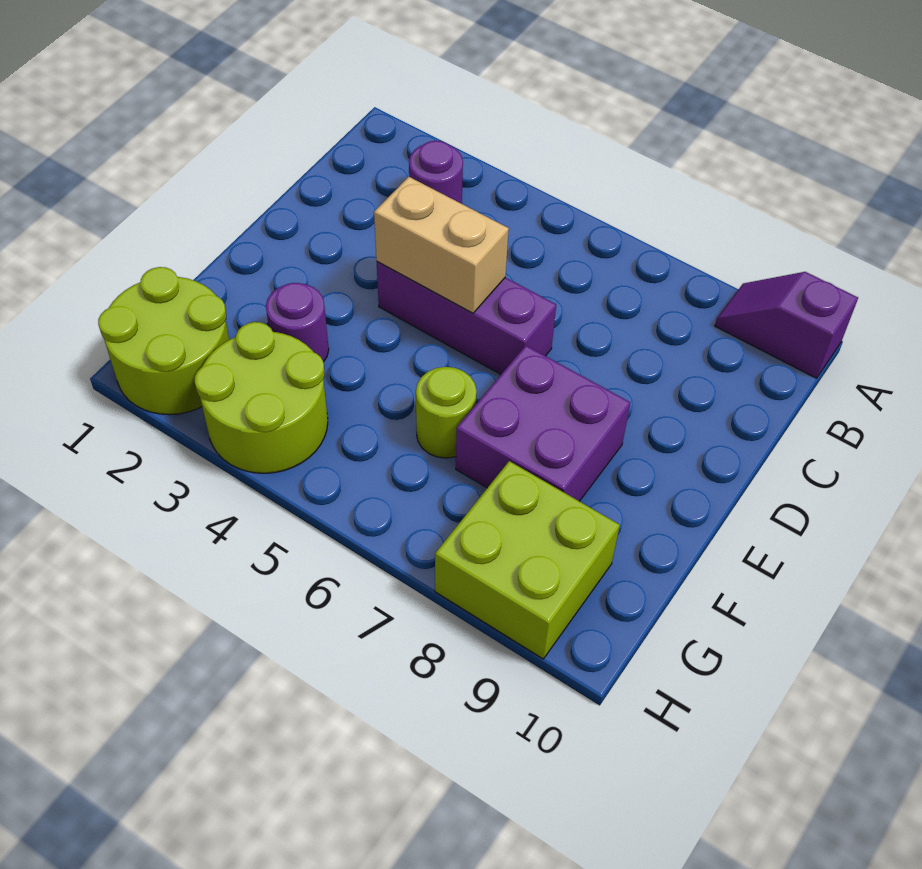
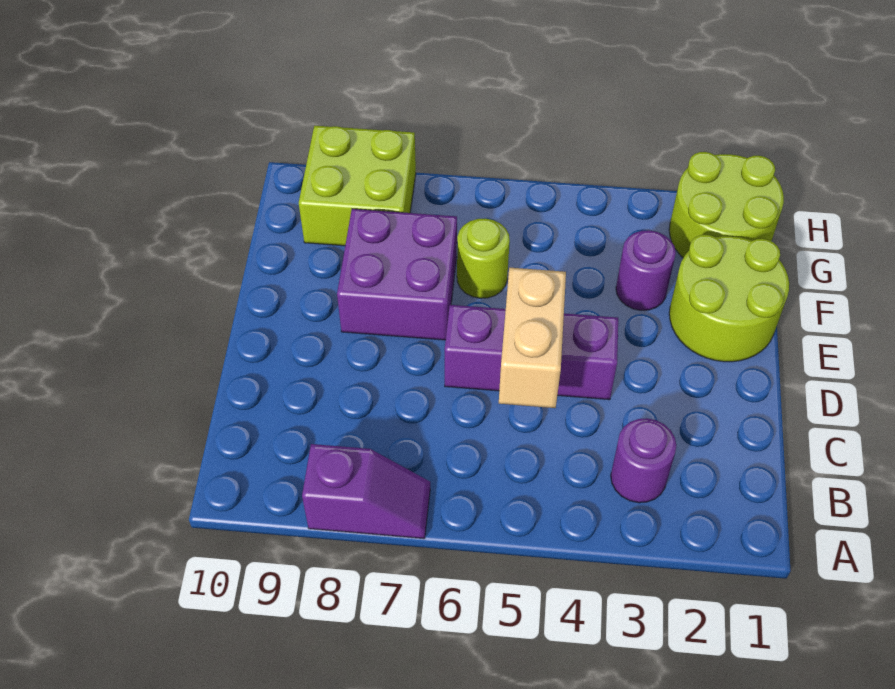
purple 1x2 slope [715,272,858,378] -> purple 1x2 slope moved to [302,444,430,539]
tan 1x2 brick [374,177,509,313] -> tan 1x2 brick turned to [499,268,566,408]
lime 2x2 round brick [195,322,328,473] -> lime 2x2 round brick moved to [669,235,789,362]

